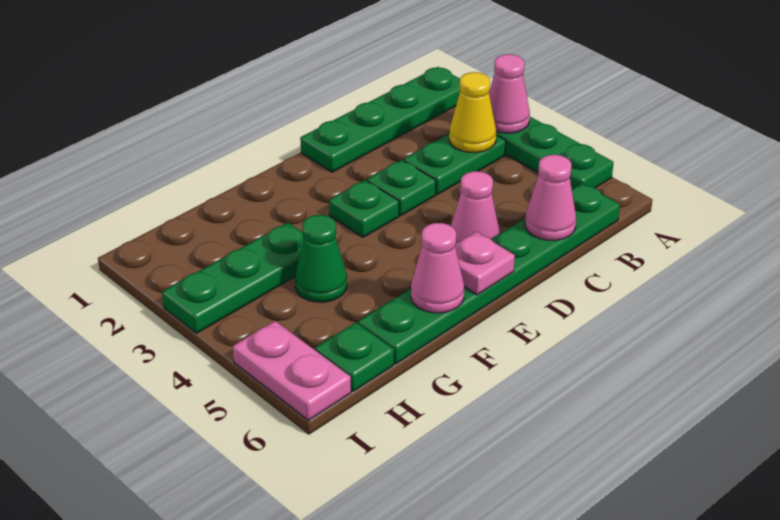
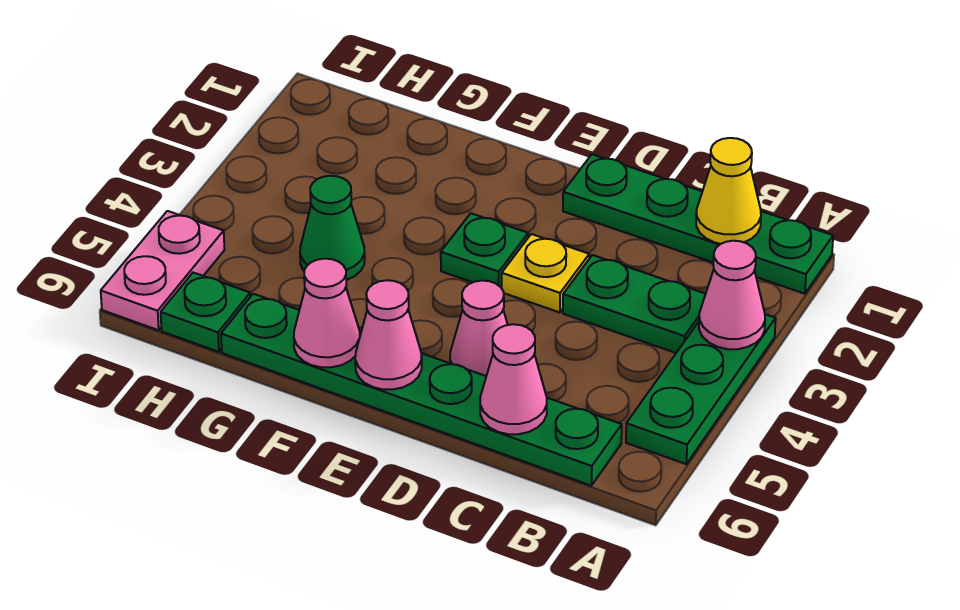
yellow 1x1 cone [449,72,496,152] -> yellow 1x1 cone moved to [696,138,761,244]
green 1x1 plate [367,160,436,216] -> yellow 1x1 plate [502,234,589,313]
pink 1x1 plate [455,232,515,295] -> pink 1x1 cone [355,280,422,389]
green 1x3 plate [162,223,303,333] -> none

